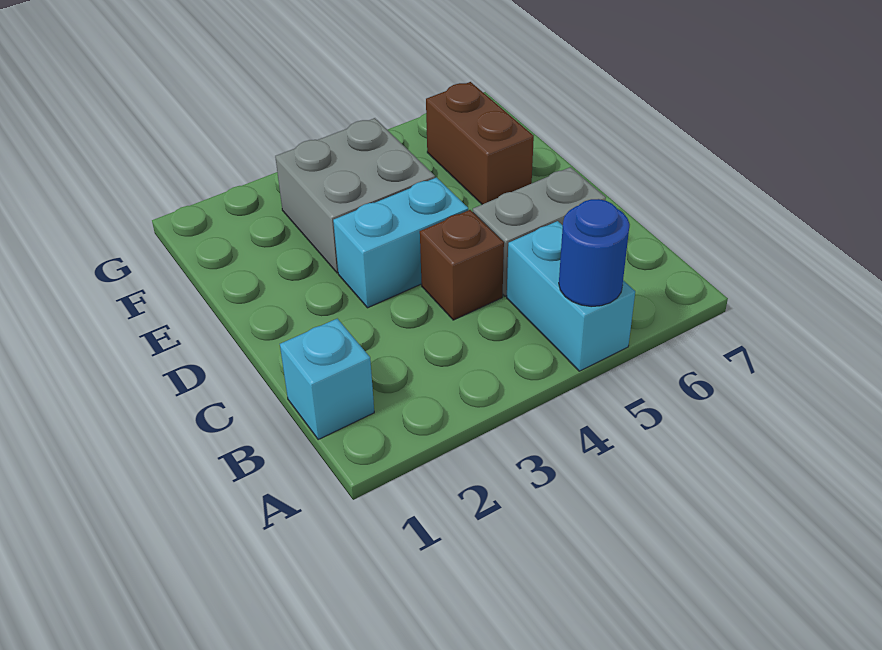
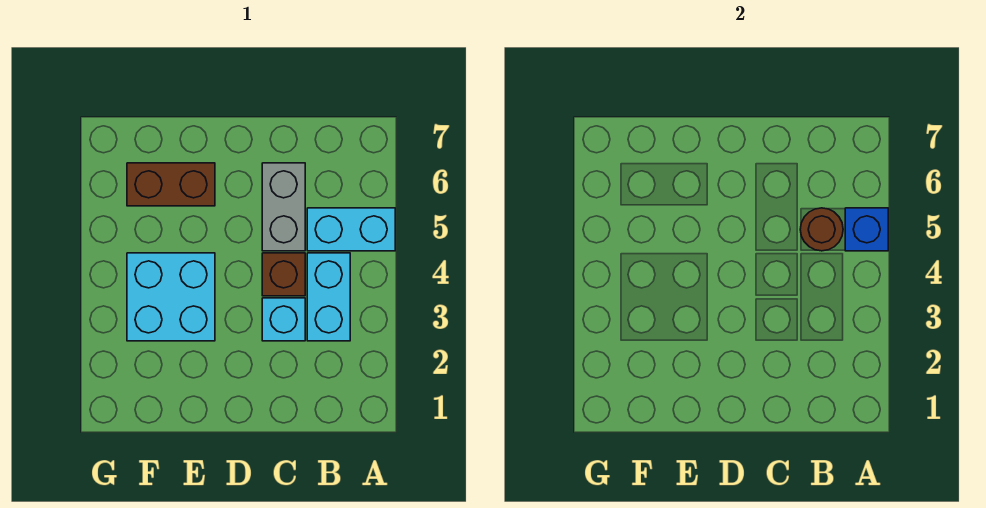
blue 1x1 round brick [559,199,629,307] -> blue 1x1 brick [845,208,888,251]
cyan 1x1 brick [280,319,374,439] -> cyan 1x1 brick moved to [262,298,305,341]
none -> brown 1x1 round brick [800,208,843,251]
cyan 1x2 brick [333,178,468,308] -> cyan 1x2 brick moved to [307,253,350,341]
grey 2x2 brick [275,118,435,273] -> cyan 2x2 brick [127,253,215,341]

